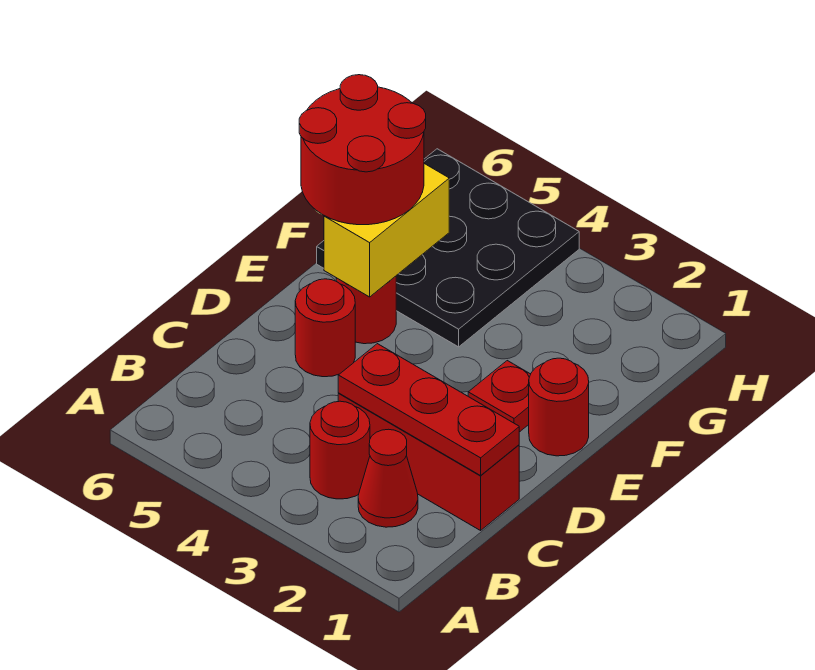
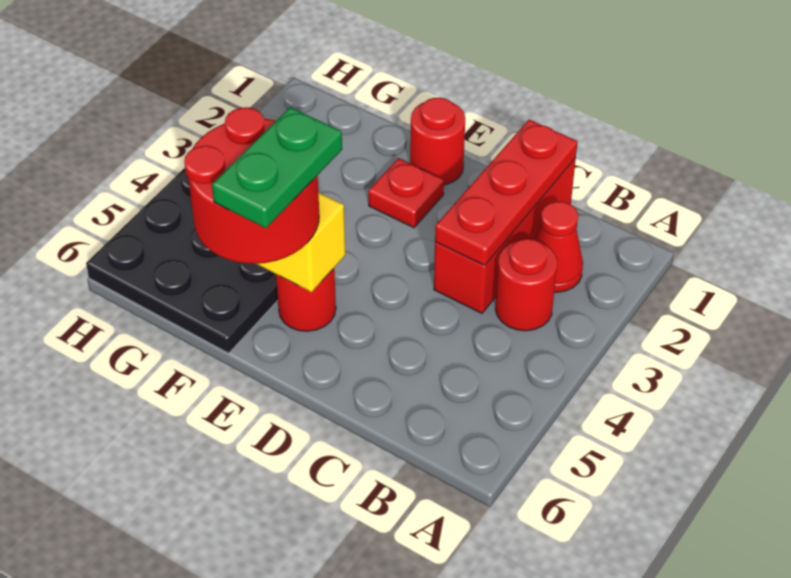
red 1x1 round brick [295,279,355,377] -> none
none -> green 1x2 plate [212,107,342,228]

